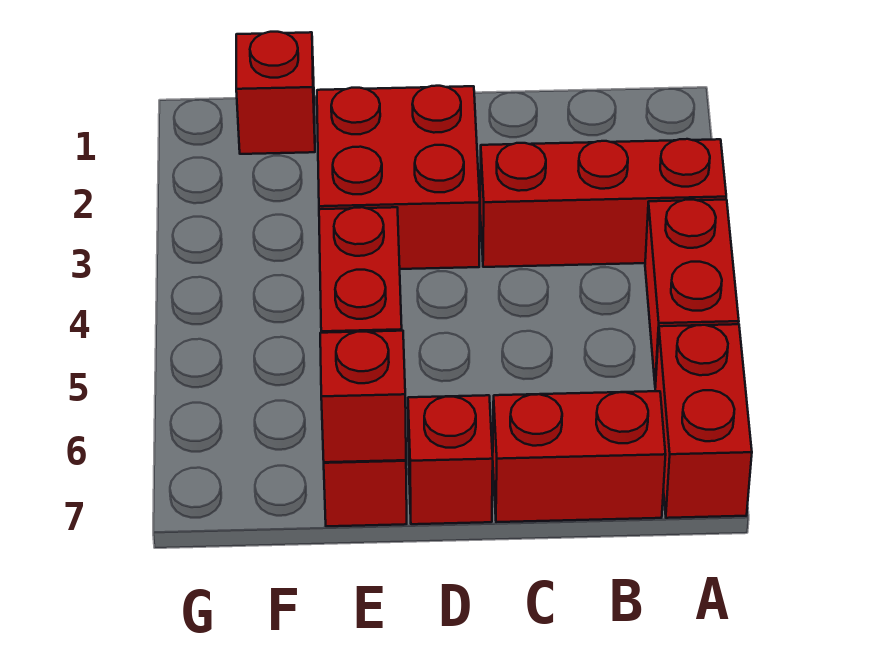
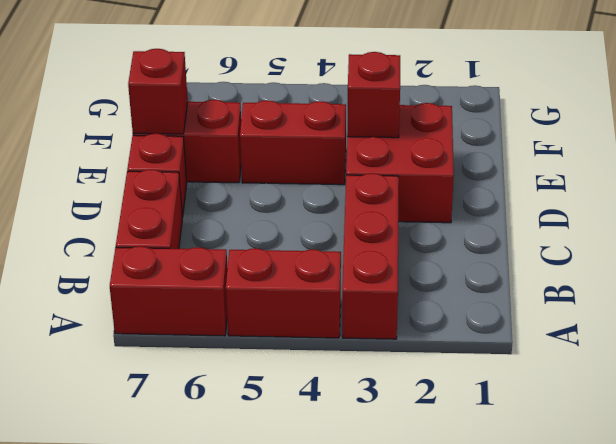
red 1x1 brick [236,32,315,154] -> red 1x1 brick moved to [347,52,400,138]

